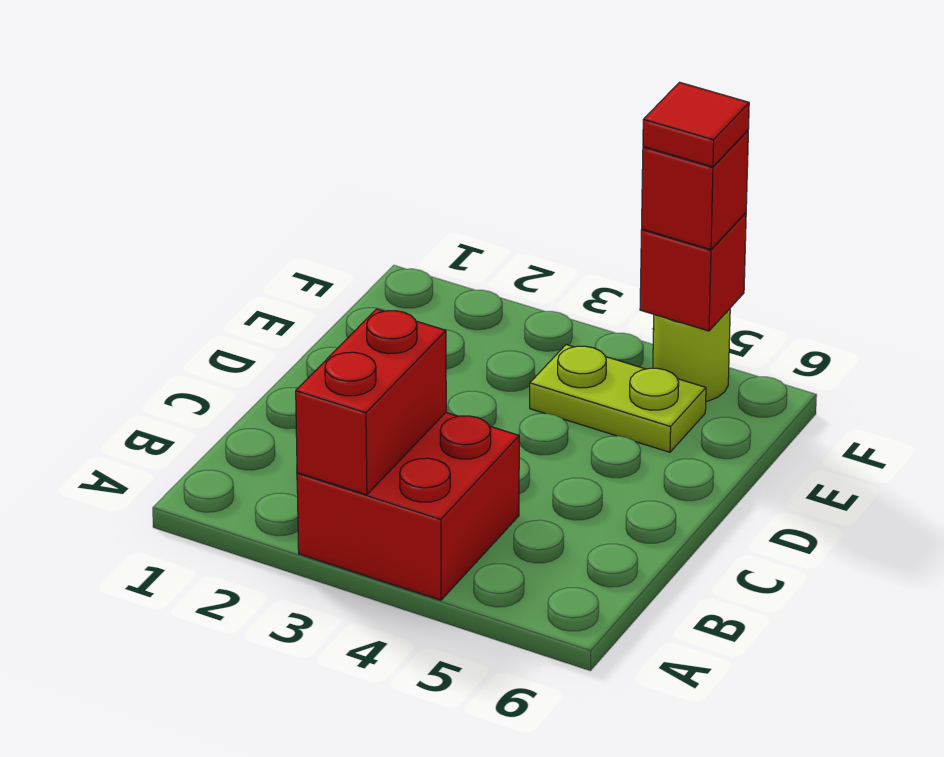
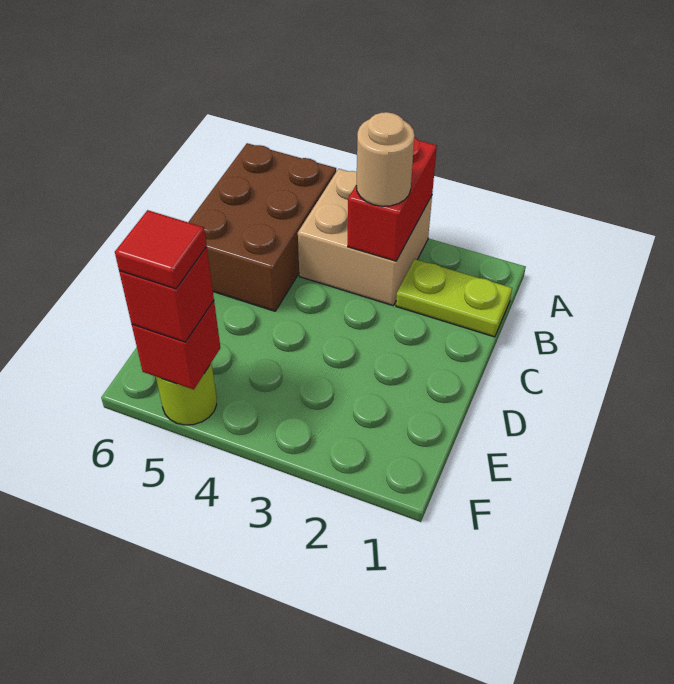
red 2x2 brick [297,413,519,600] -> tan 2x2 brick [298,169,432,305]
none -> brown 2x3 brick [188,143,336,311]
none -> tan 1x1 round brick [357,112,415,206]
lime 1x2 plate [530,345,706,452] -> lime 1x2 plate moved to [396,259,512,337]

